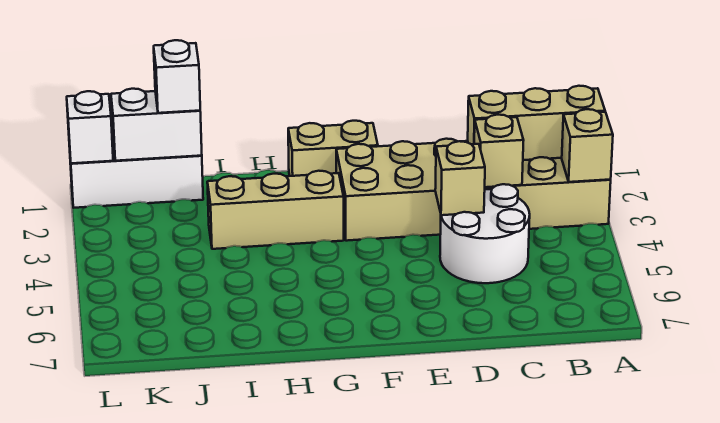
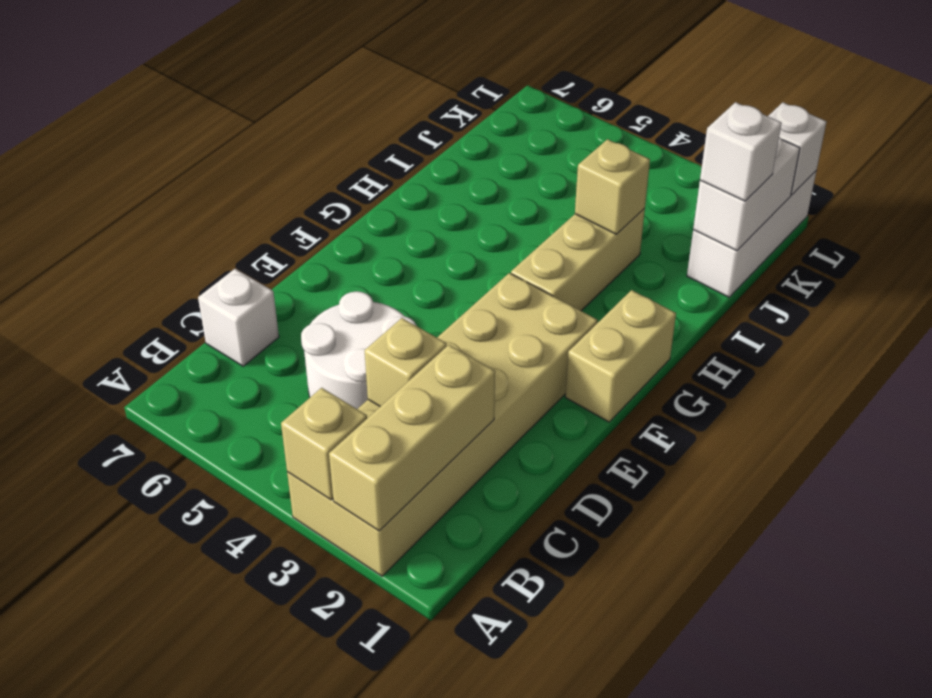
none -> white 1x1 brick [198,269,279,366]
tan 1x1 brick [435,141,485,215] -> tan 1x1 brick moved to [575,139,650,234]

